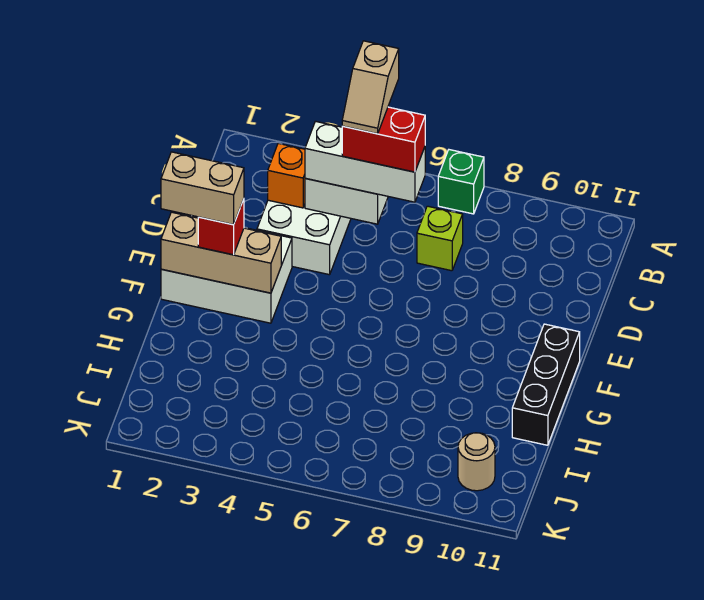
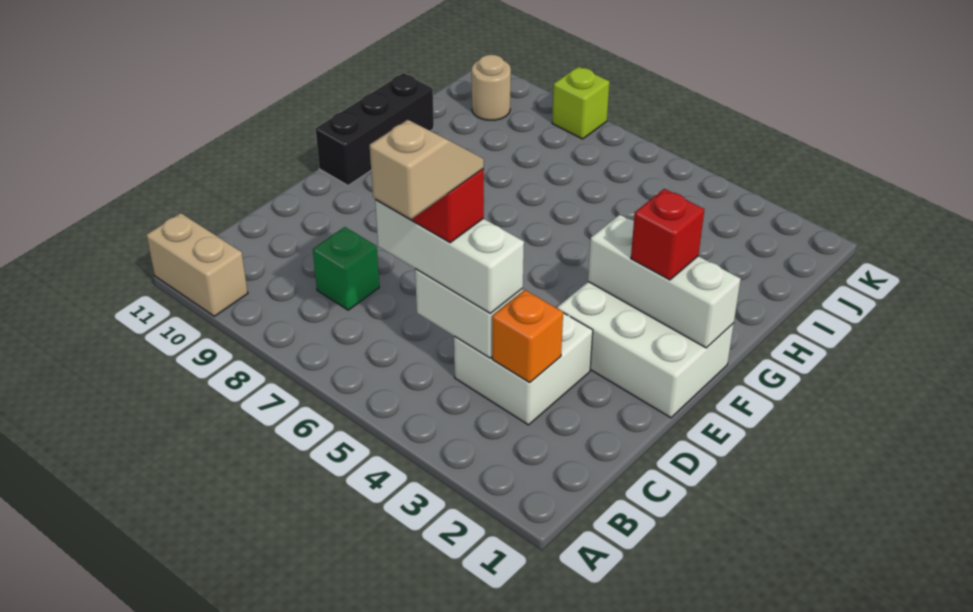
green 1x1 brick [438,150,484,214] -> green 1x1 brick moved to [313,227,379,310]
lime 1x1 brick [417,206,463,271] -> lime 1x1 brick moved to [552,67,609,139]
tan 1x3 brick [161,212,281,293] -> white 1x3 brick [588,215,741,348]
tan 1x2 brick [161,152,244,225] -> tan 1x2 brick moved to [146,213,248,316]

